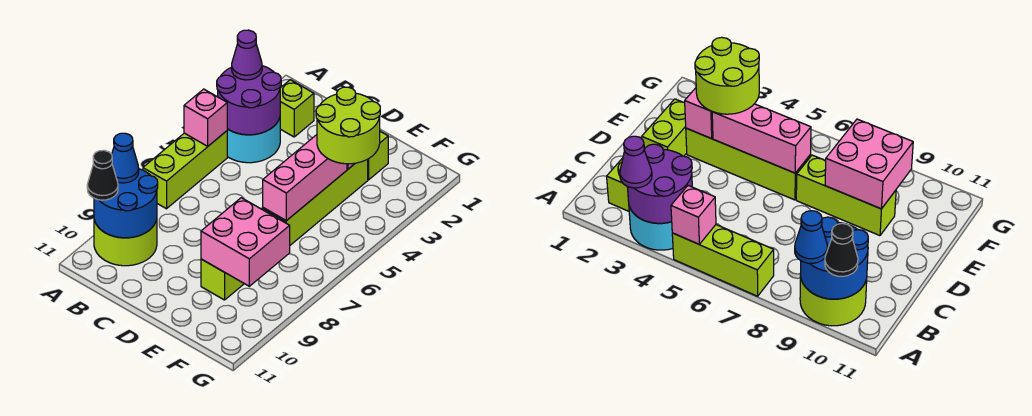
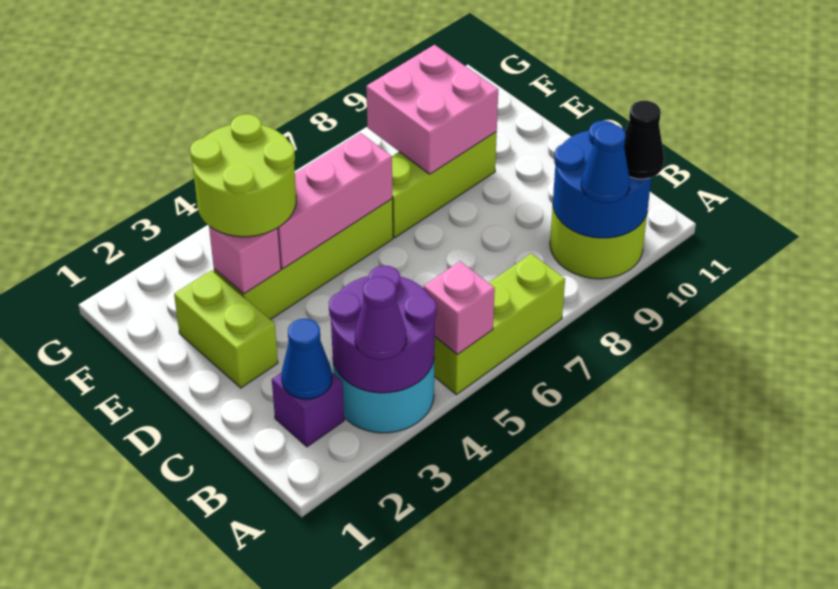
lime 1x1 brick [280,80,314,137] -> purple 1x1 brick [272,372,344,447]
none -> blue 1x1 cone [281,319,332,399]

